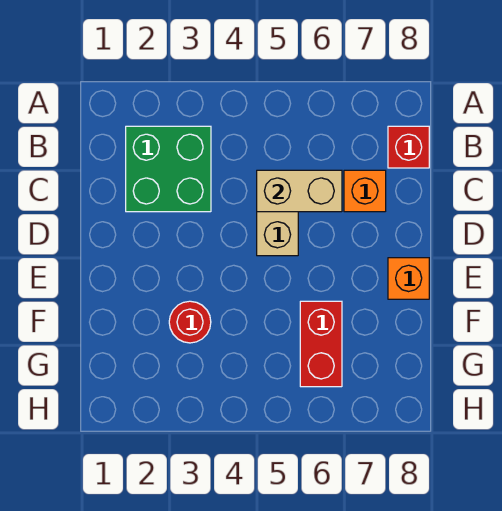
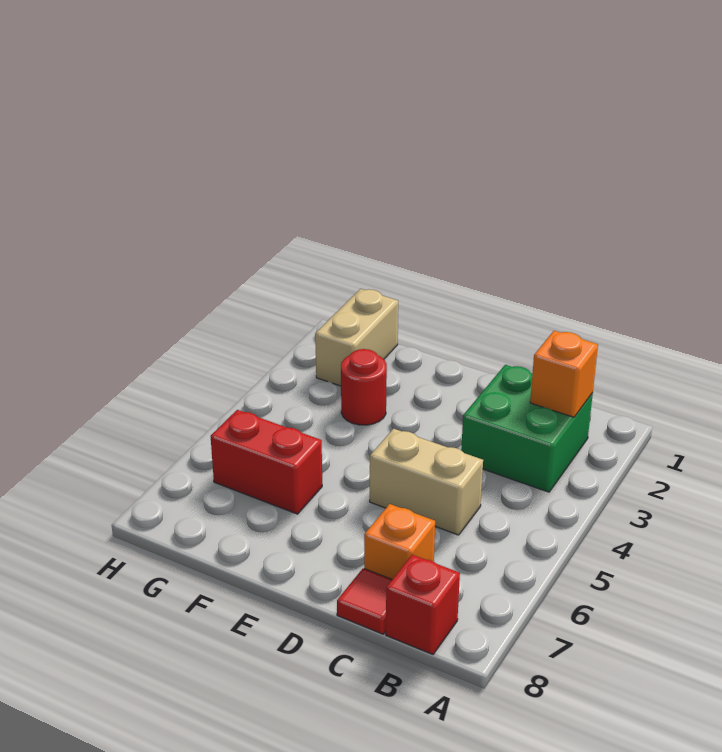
tan 1x2 brick [257,170,342,212] -> tan 1x2 brick moved to [315,289,398,386]
none -> red 1x1 tile [337,568,392,634]
orange 1x1 brick [388,258,429,299] -> orange 1x1 brick moved to [530,331,598,417]

